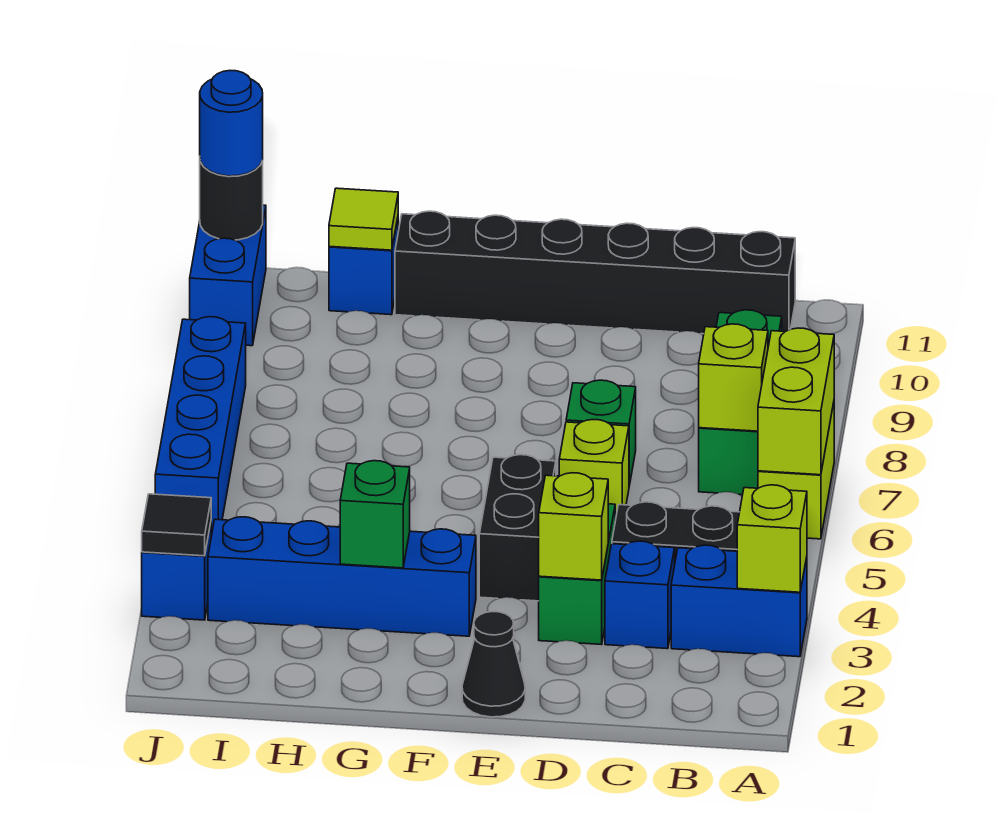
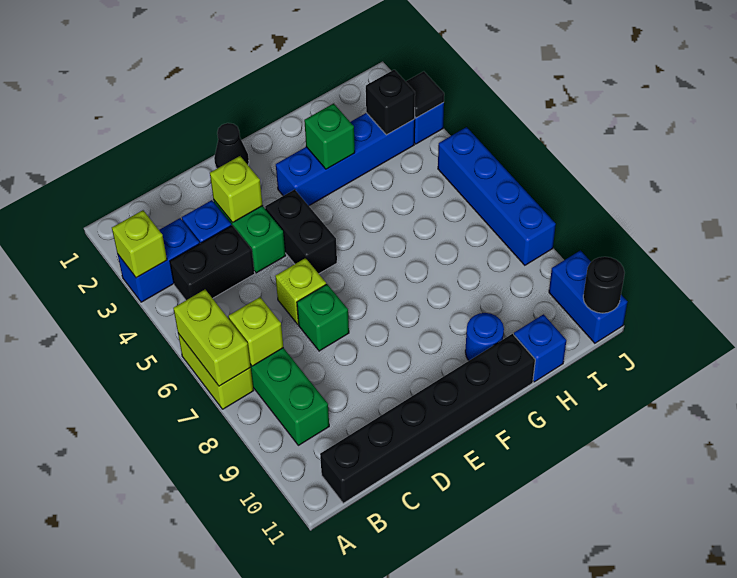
lime 1x1 tile [329,188,398,250] -> none
none -> black 1x1 brick [366,70,415,135]
blue 1x1 round brick [200,71,263,176] -> blue 1x1 round brick moved to [465,313,504,361]

